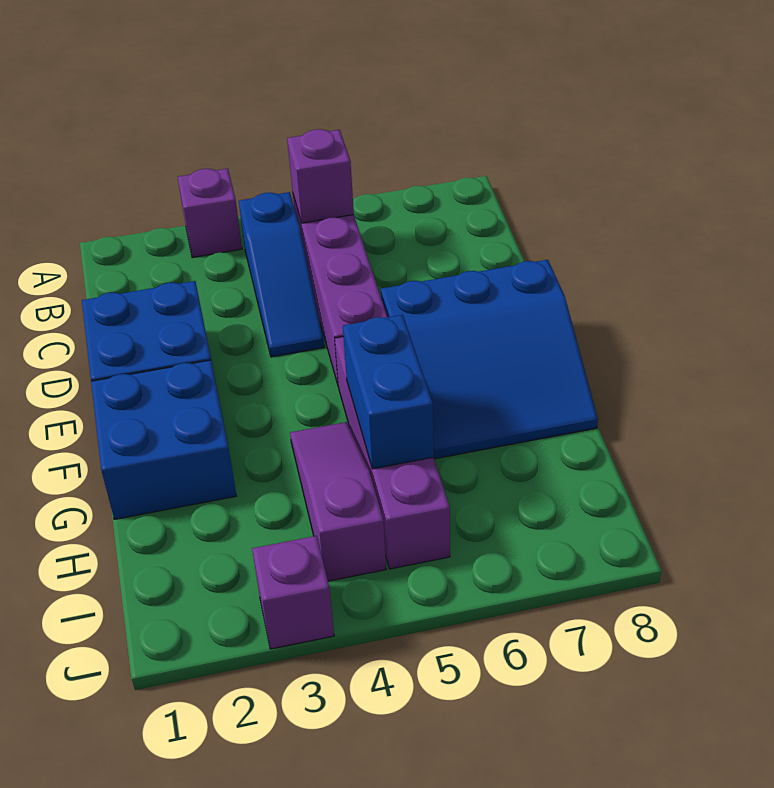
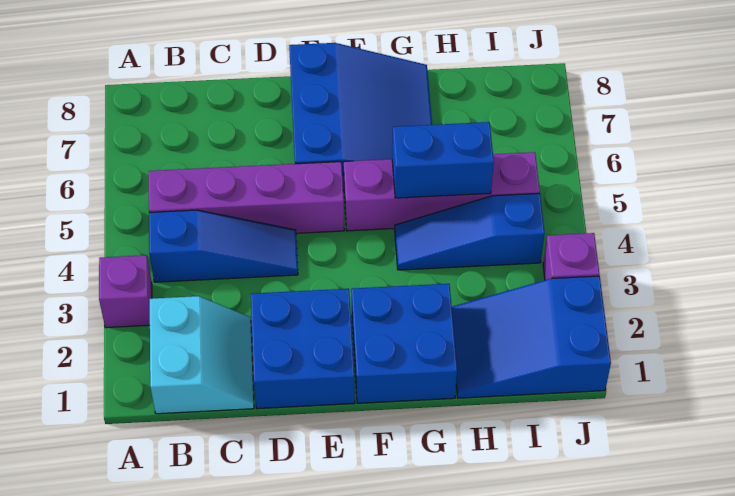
none -> cyan 2x2 slope [150,296,254,414]
purple 1x1 brick [287,129,354,223] -> none
purple 1x3 slope [290,422,386,581] -> blue 1x3 slope [395,193,545,270]
none -> blue 2x3 slope [452,276,611,398]

